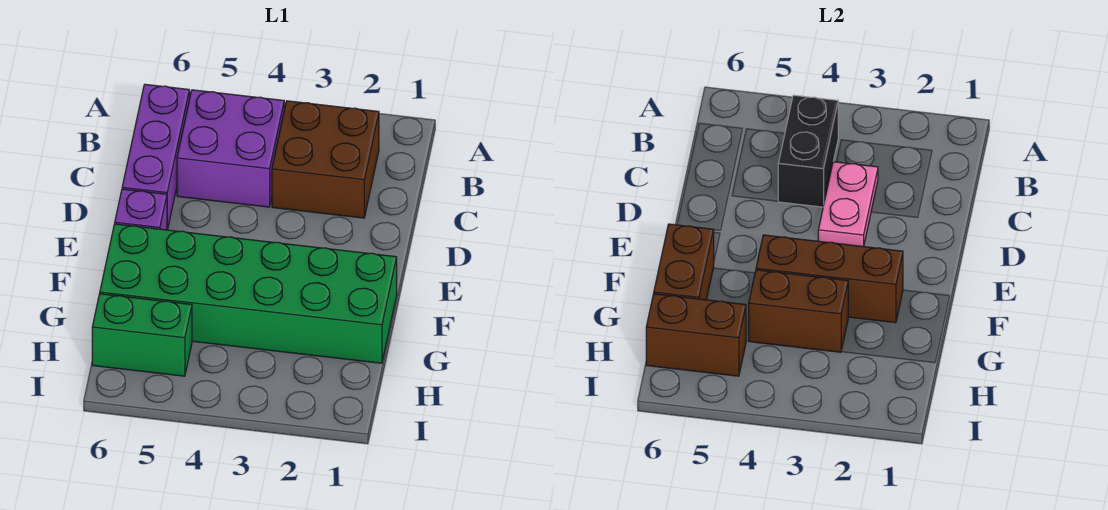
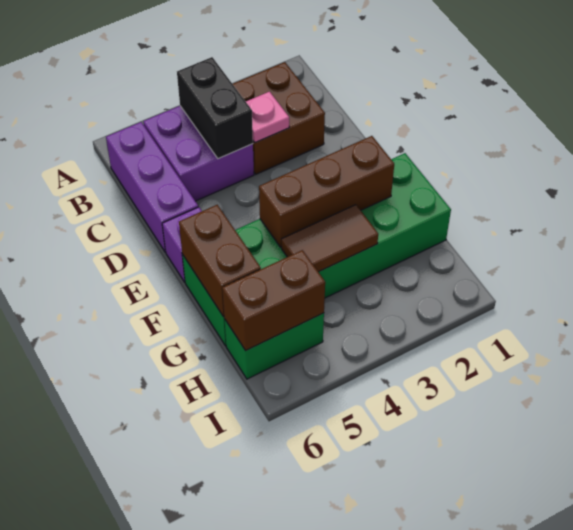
pink 1x2 plate [818,162,878,247] -> pink 1x1 plate [246,92,289,143]
brown 1x2 brick [749,270,848,352] -> brown 1x2 tile [282,205,378,272]

